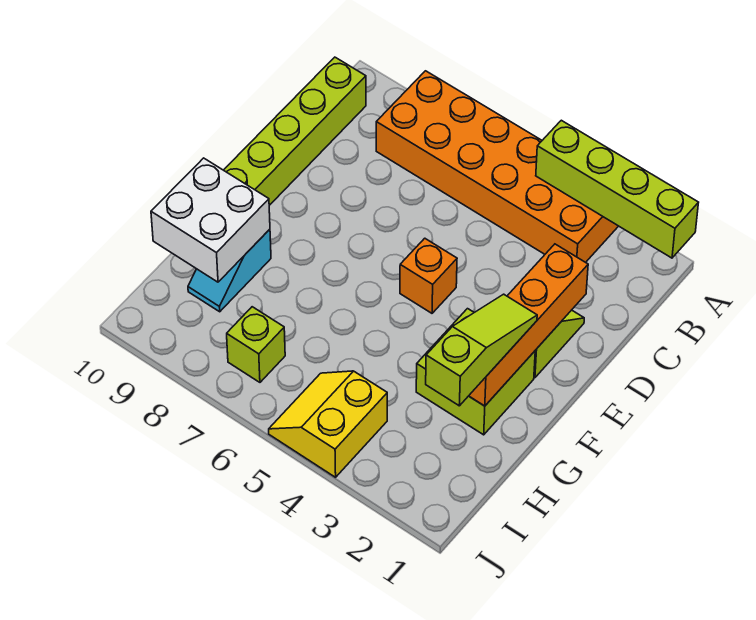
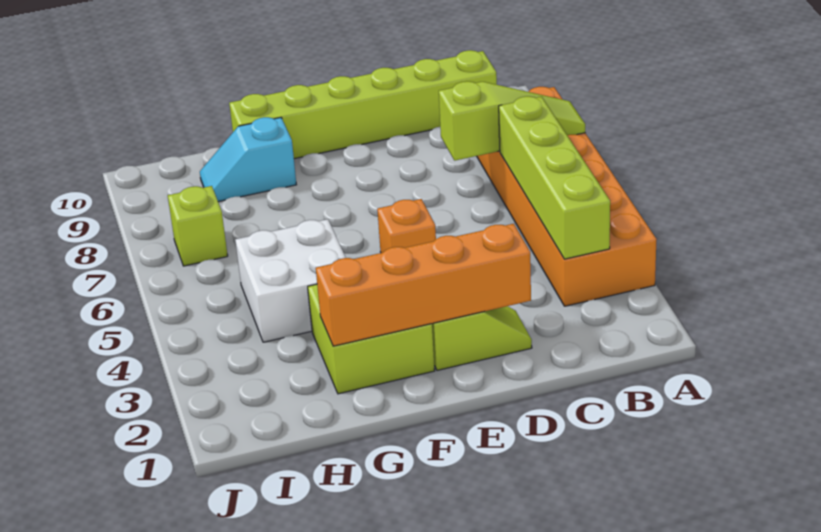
lime 1x4 brick [536,120,699,258] -> lime 1x4 brick moved to [499,96,610,259]
lime 1x3 slope [426,294,537,406] -> lime 1x3 slope moved to [439,81,585,161]
white 2x2 brick [151,158,270,282] -> white 2x2 brick moved to [235,219,346,342]
yellow 2x2 slope [269,371,387,477] -> none

